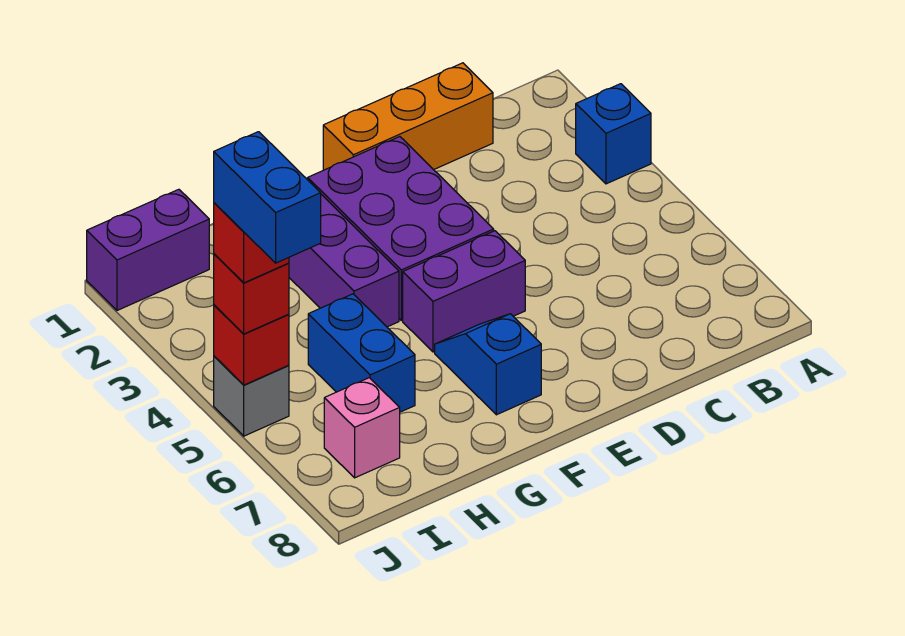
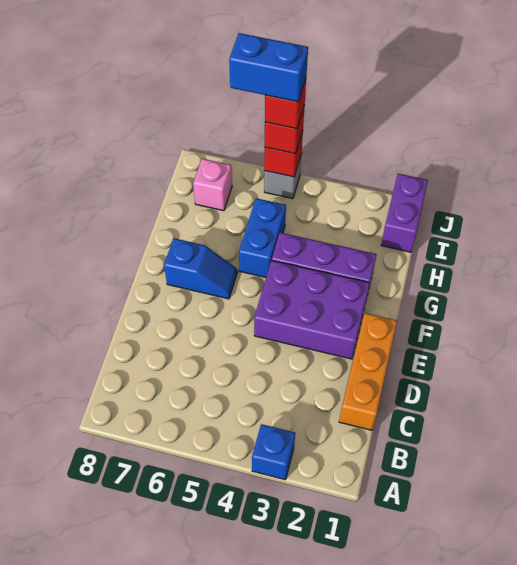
purple 1x2 brick [403,231,525,352] -> none
blue 1x2 brick [308,294,415,412] -> blue 1x2 brick turned to [239,198,286,277]

